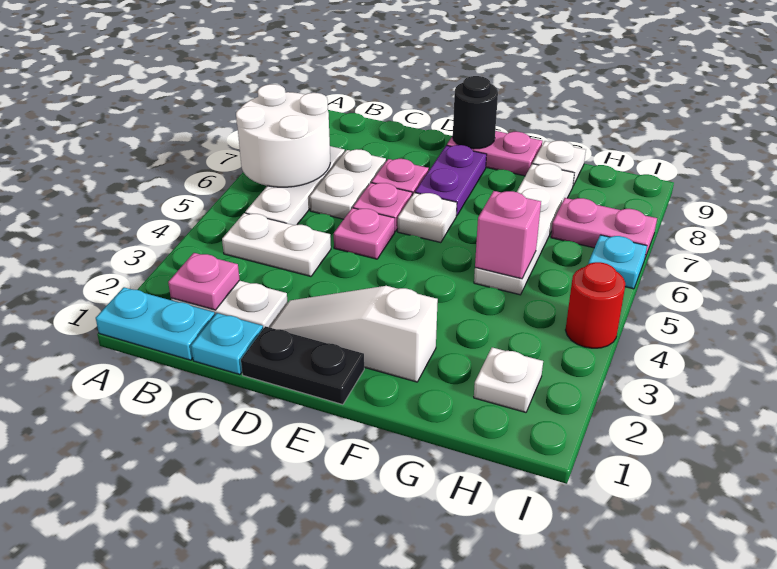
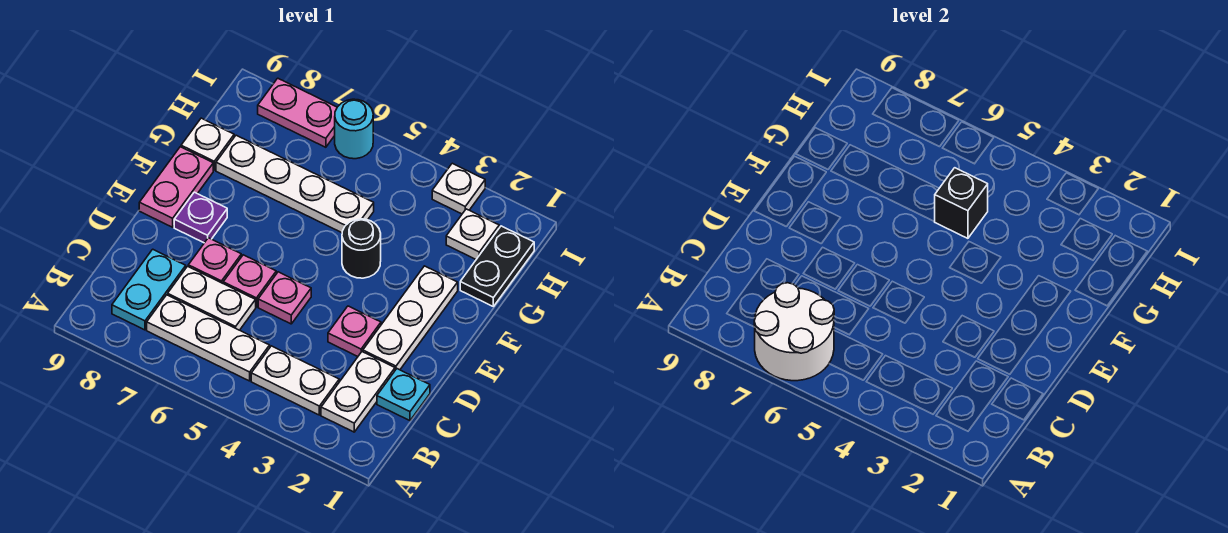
cyan 1x2 plate [96,287,215,360] -> cyan 1x2 plate moved to [112,249,186,330]
pink 1x1 plate [168,253,240,310] -> pink 1x1 plate moved to [328,306,381,356]
white 1x2 plate [222,213,331,276] -> white 1x2 plate turned to [251,346,339,415]
black 1x2 plate [241,326,364,405] -> black 1x2 plate moved to [460,226,534,306]
white 1x3 slope [270,286,438,382] -> white 1x3 plate [363,266,458,370]
white 1x1 plate [398,193,457,243] -> white 1x1 plate moved to [432,163,485,214]
purple 1x2 plate [415,145,487,216] -> purple 1x1 plate [174,192,227,243]
black 1x1 round brick [453,76,498,149] -> black 1x1 round brick moved to [342,219,381,278]
pink 1x1 brick [475,191,541,279] -> black 1x1 brick [934,168,988,238]
pink 1x2 plate [551,198,657,257] -> pink 1x2 plate turned to [258,78,337,147]
red 1x1 round brick [566,262,625,348] -> none
cyan 1x1 plate [588,235,647,289] -> cyan 1x1 round brick [335,99,373,159]

